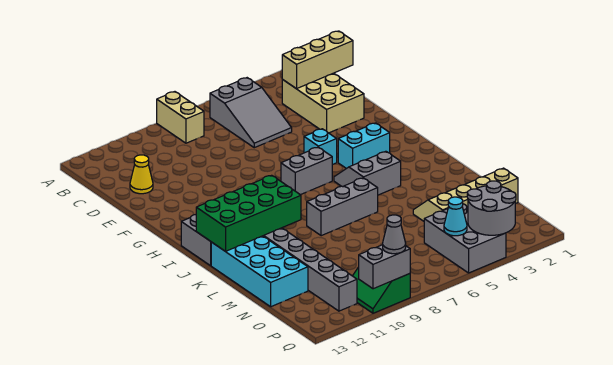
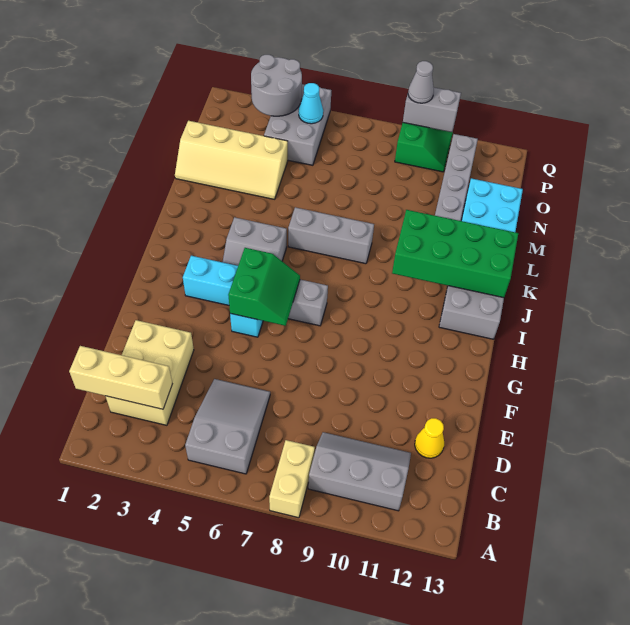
none -> grey 2x3 slope [308,432,411,511]
none -> green 2x2 slope [228,248,300,326]

